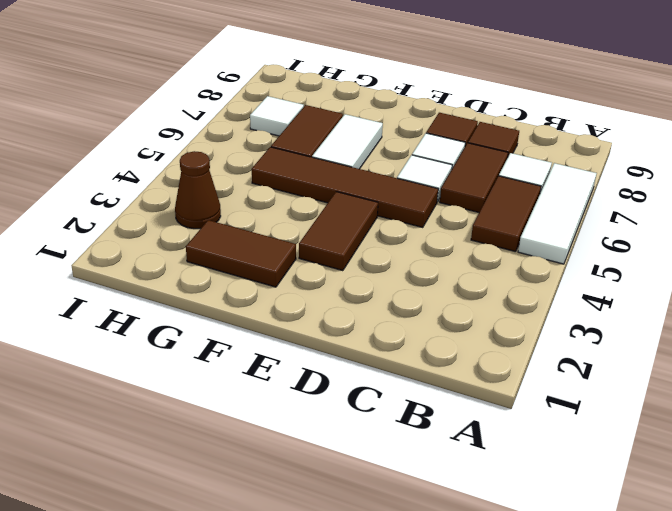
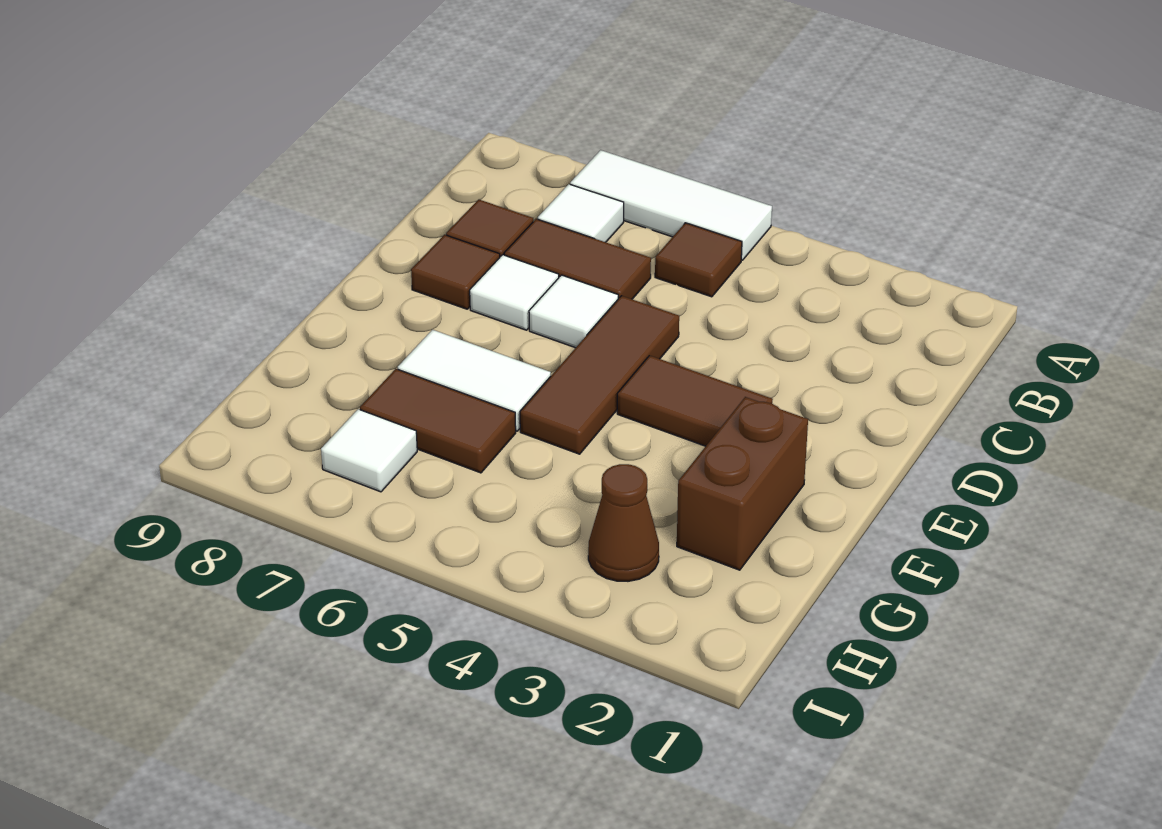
brown 1x2 tile [471,176,541,252] -> brown 1x1 tile [655,223,742,297]
brown 1x4 tile [252,147,438,227] -> brown 1x3 tile [520,296,679,454]
brown 1x2 tile [186,220,296,287] -> brown 1x2 brick [677,397,808,570]

